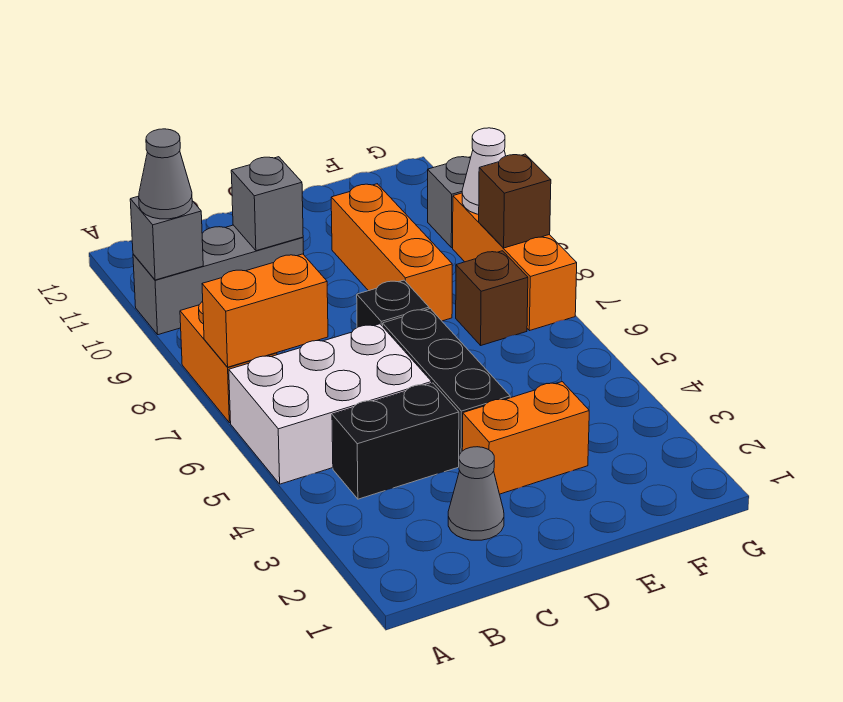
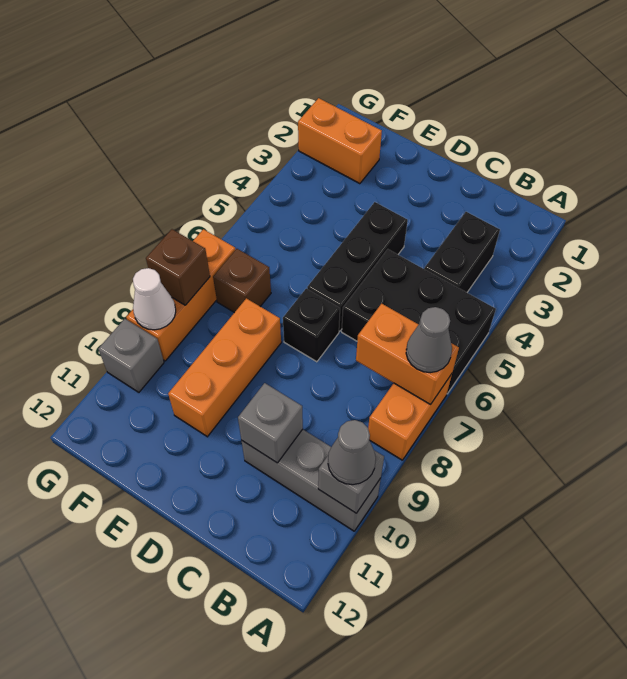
white 2x3 brick [229,324,432,484] -> black 2x3 brick [342,249,496,394]
black 1x2 brick [332,383,459,499] -> black 1x2 brick turned to [424,212,500,292]
grey 1x1 cone [448,447,504,540] -> grey 1x1 cone moved to [406,307,452,373]
orange 1x2 brick [462,382,589,494] -> orange 1x2 brick moved to [298,98,382,184]

